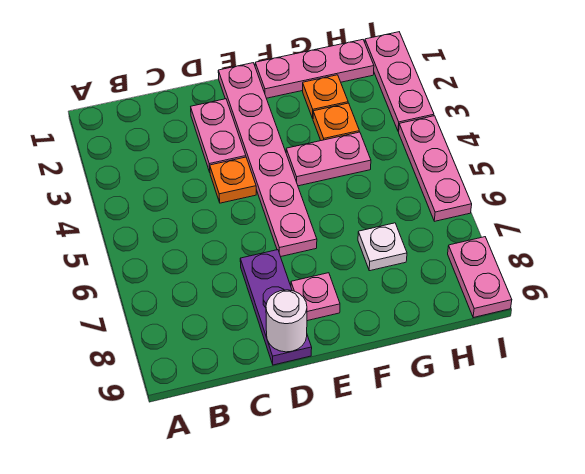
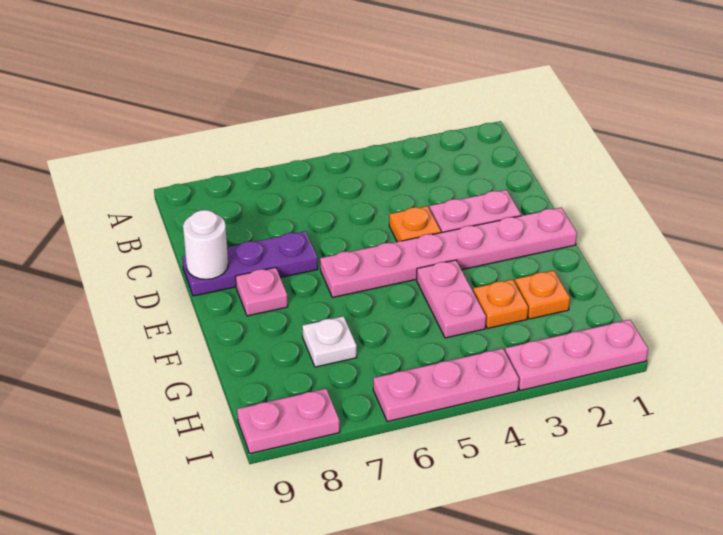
pink 1x3 plate [255,40,374,98] -> none

